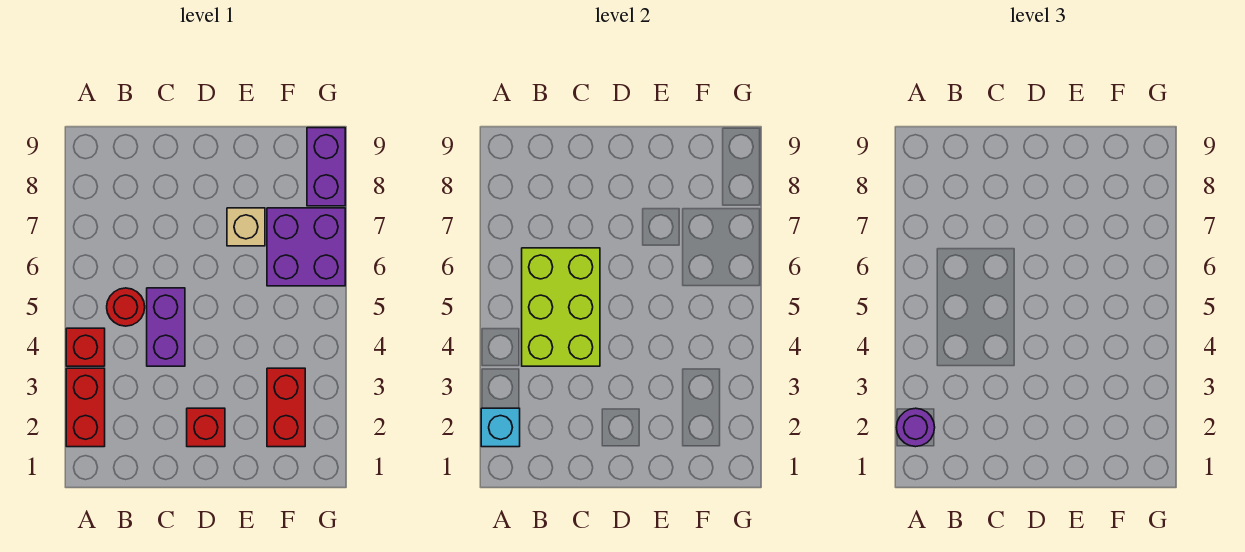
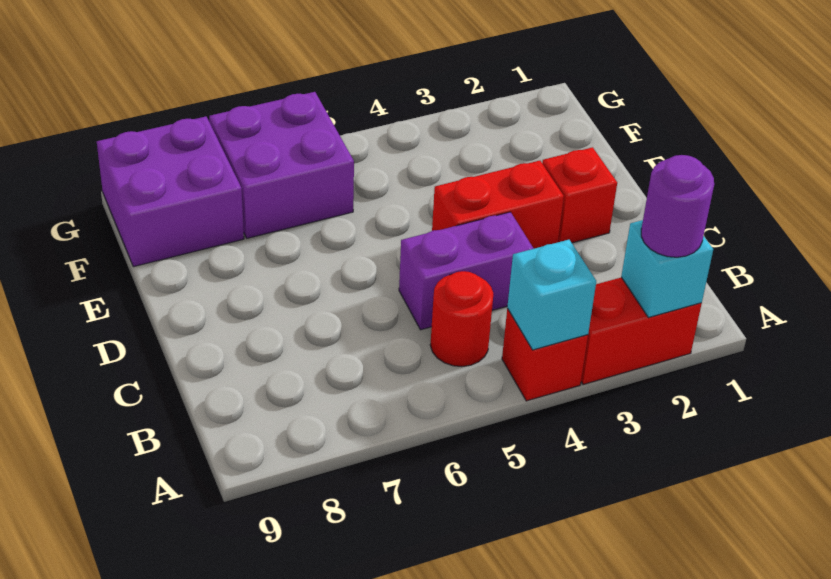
none -> cyan 1x1 brick [507,240,596,350]
lime 2x3 brick [522,248,600,366] -> none
tan 1x1 brick [227,208,265,246] -> none
red 1x2 brick [267,368,305,447] -> red 1x2 brick moved to [432,161,564,249]
purple 1x2 brick [307,128,345,206] -> purple 2x2 brick [97,117,244,267]

